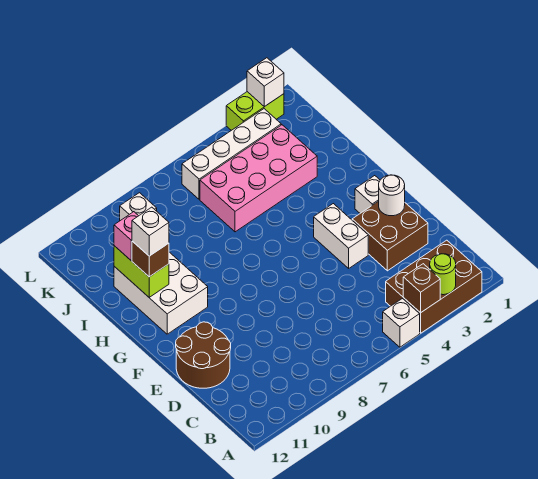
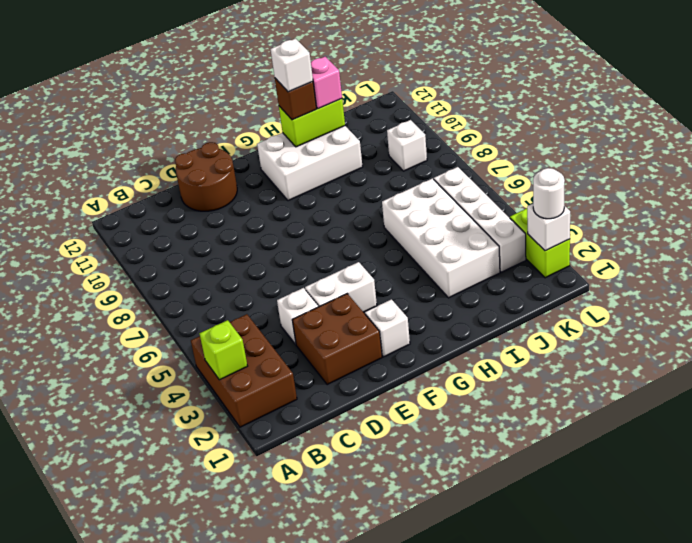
lime 1x1 round brick [430,254,456,295] -> lime 1x1 brick [200,320,247,380]
brown 1x1 brick [403,264,440,313] -> none
white 1x1 brick [383,299,420,347] -> white 1x1 brick moved to [277,288,319,344]
white 1x1 round brick [379,175,405,216] -> white 1x1 round brick moved to [533,168,565,219]
pink 2x4 brick [200,125,317,232] -> white 2x4 brick [382,178,500,298]

